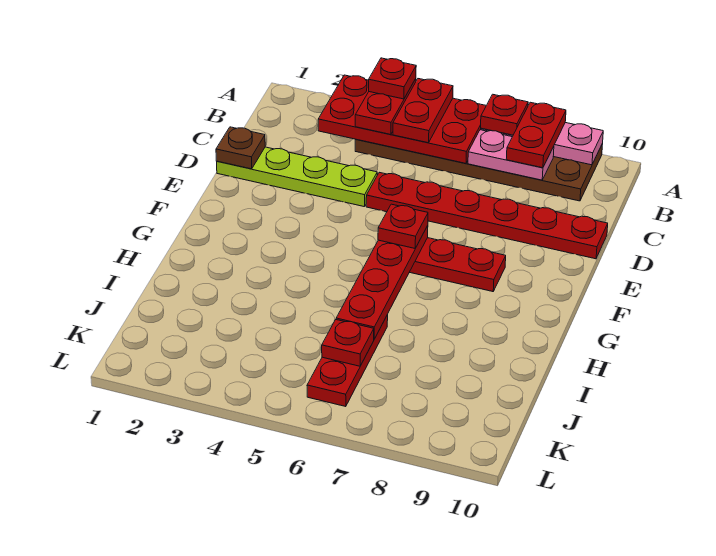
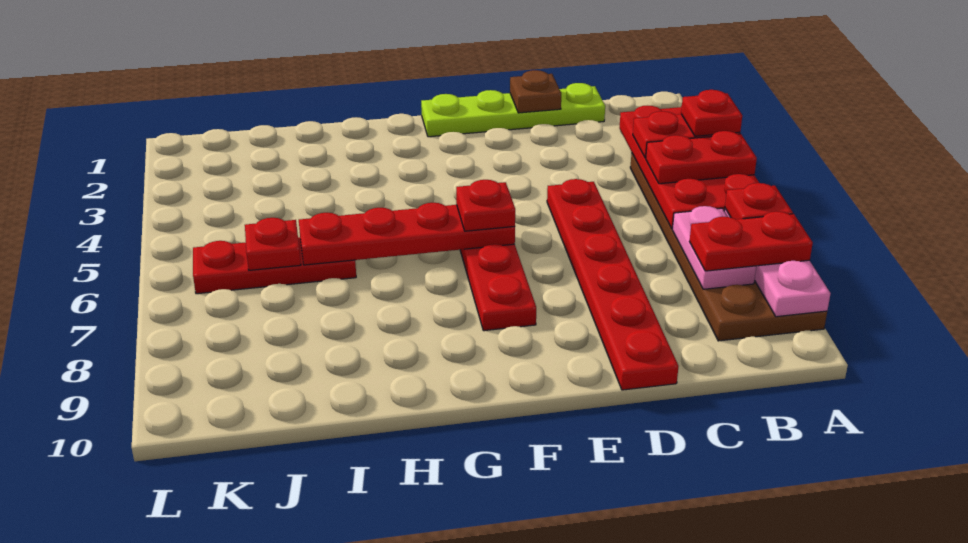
lime 1x4 plate [217,147,377,207] -> lime 1x4 plate turned to [421,83,605,137]

